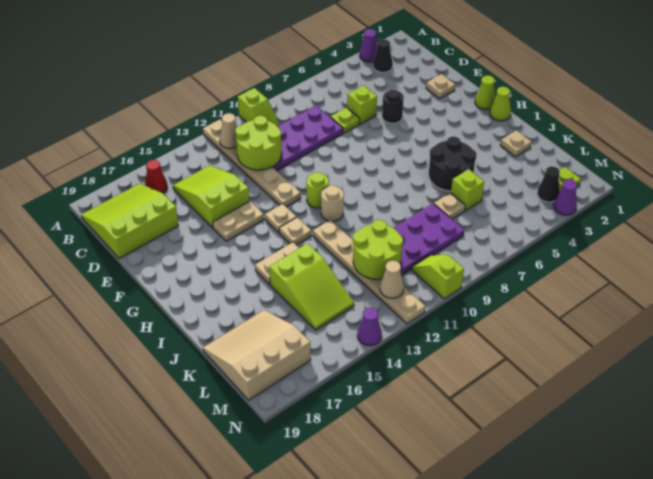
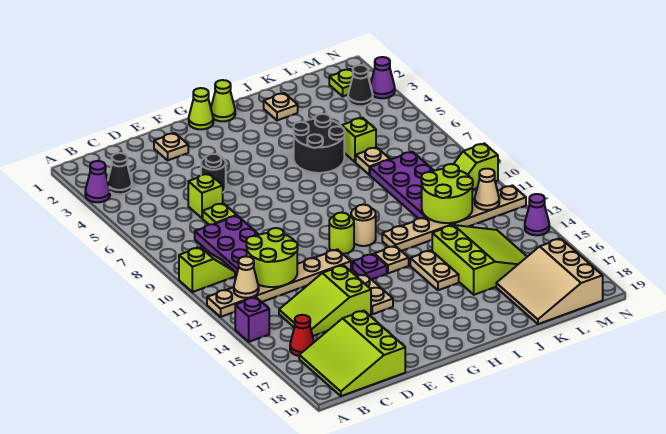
none -> purple 1x1 brick [235,297,269,342]
tan 1x1 plate [265,204,297,233] -> purple 1x1 plate [353,254,387,280]
lime 2x3 slope [269,243,354,330] -> lime 3x3 slope [432,225,527,295]

